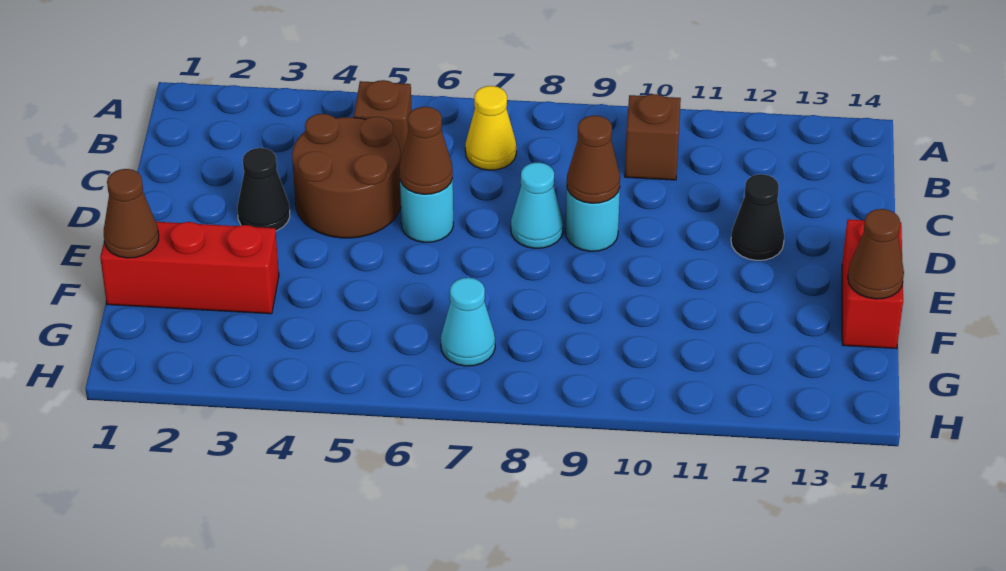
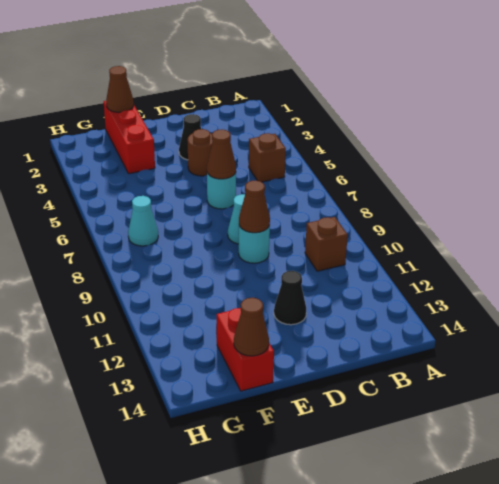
yellow 1x1 cone [465,86,516,170] -> none
brown 2x2 round brick [292,114,401,238] -> brown 1x1 round brick [188,129,212,176]
red 1x2 brick [842,219,903,349] -> red 1x2 brick turned to [217,308,274,391]

